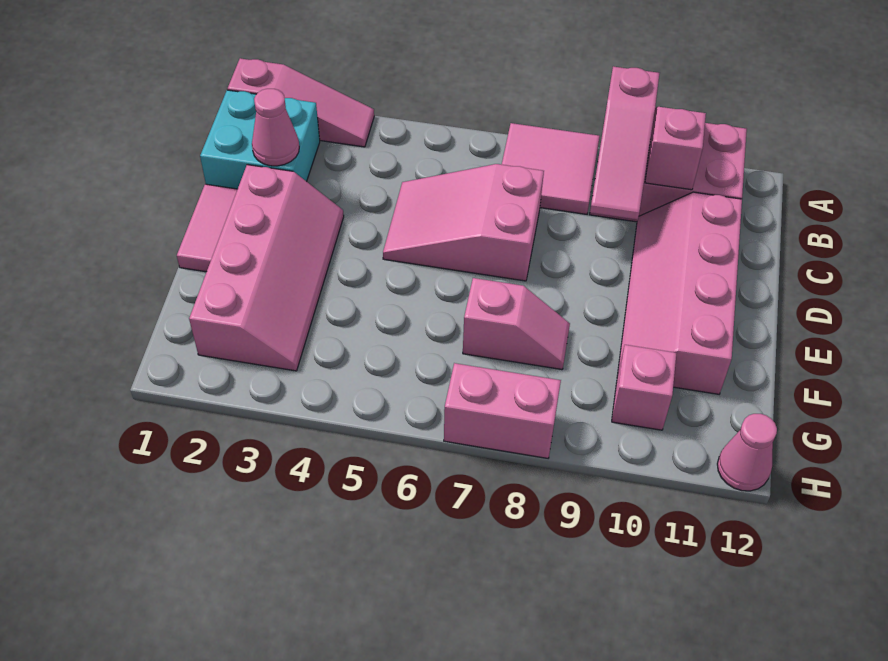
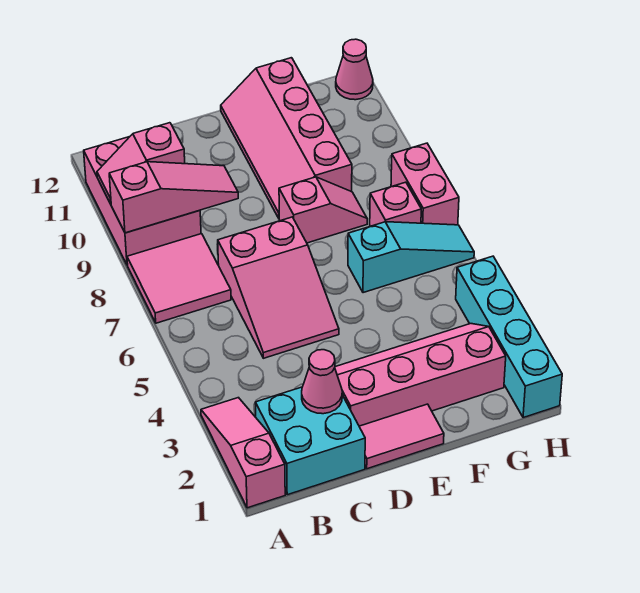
pink 2x4 slope [617,192,742,394] -> pink 2x4 slope turned to [221,58,352,218]
none -> cyan 1x3 slope [348,222,474,293]
pink 1x2 slope [463,278,570,369] -> pink 1x2 slope turned to [279,177,367,243]
pink 1x1 brick [612,345,676,430] -> pink 1x1 brick moved to [370,182,421,226]
none -> cyan 1x4 brick [456,256,562,418]

